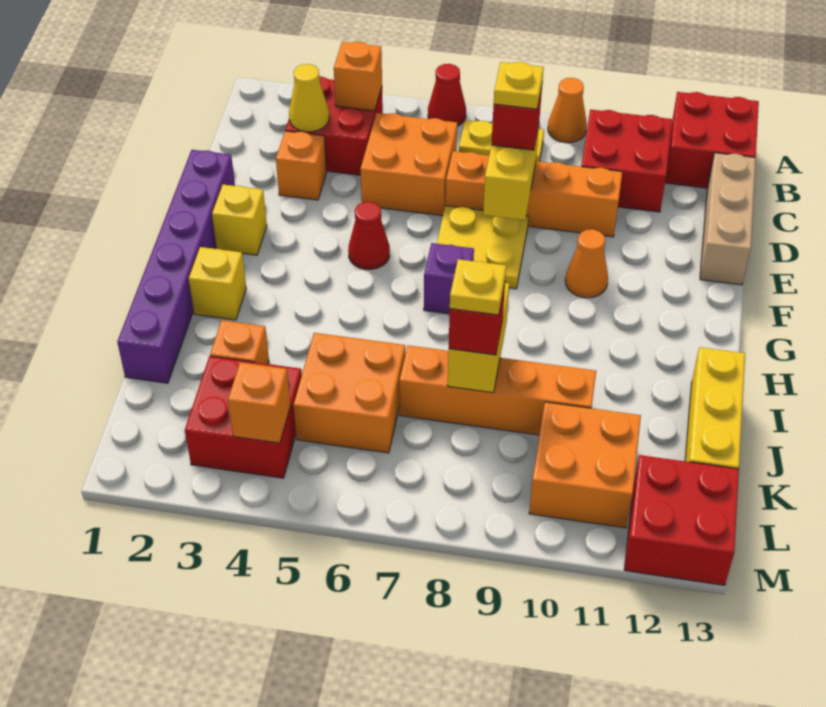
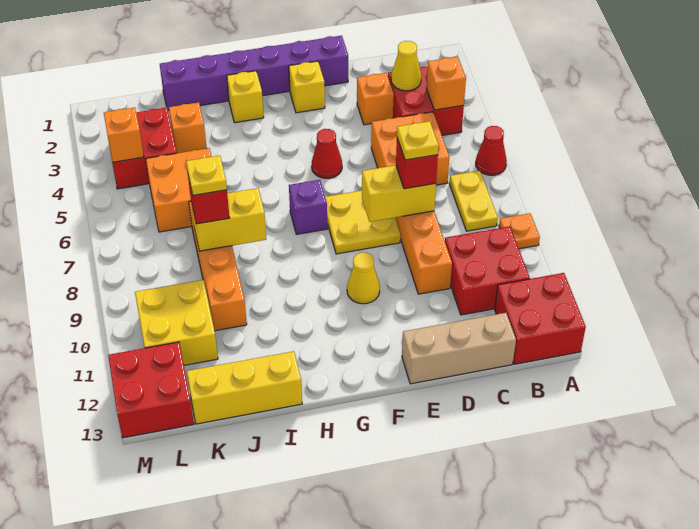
orange 1x1 cone [548,78,587,143] -> orange 1x1 plate [499,213,540,249]
orange 1x1 cone [565,229,608,298] -> yellow 1x1 cone [347,252,380,304]
orange 2x2 brick [529,402,641,528] -> yellow 2x2 brick [135,280,218,365]

